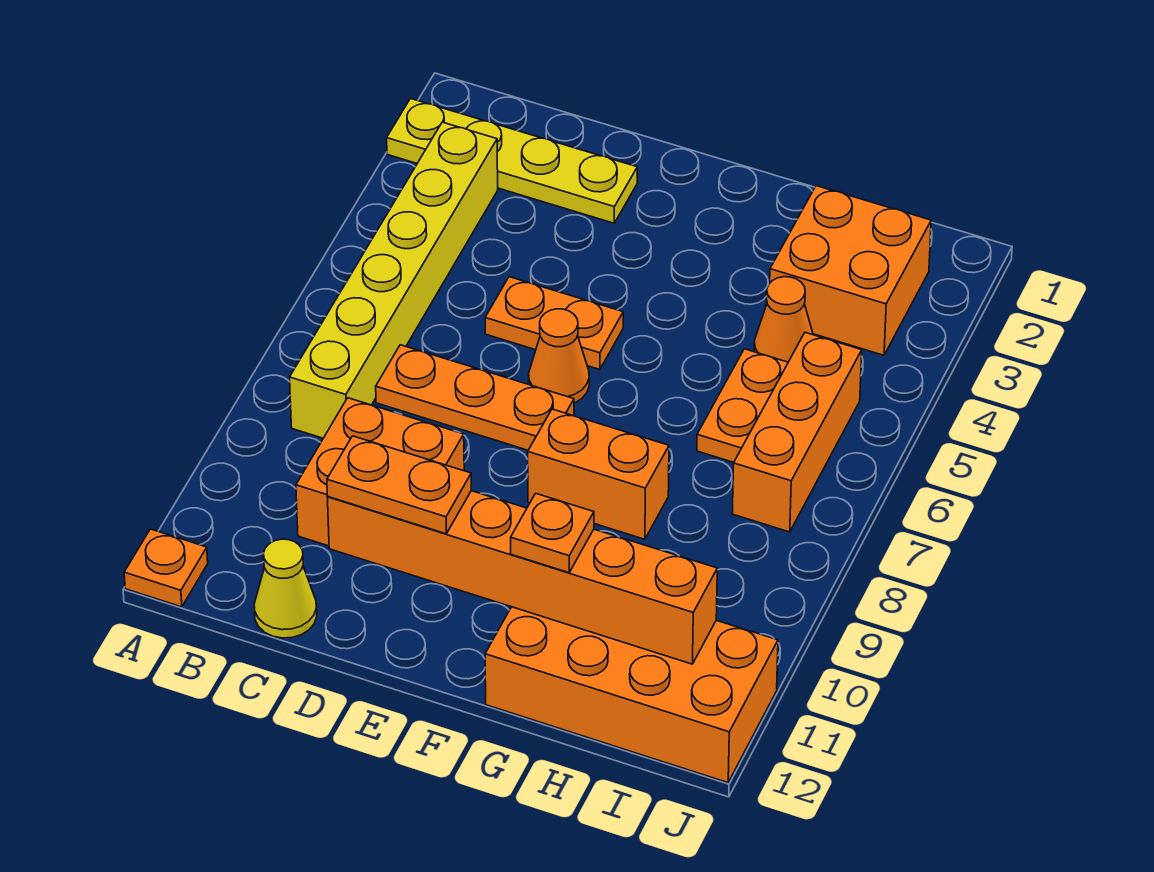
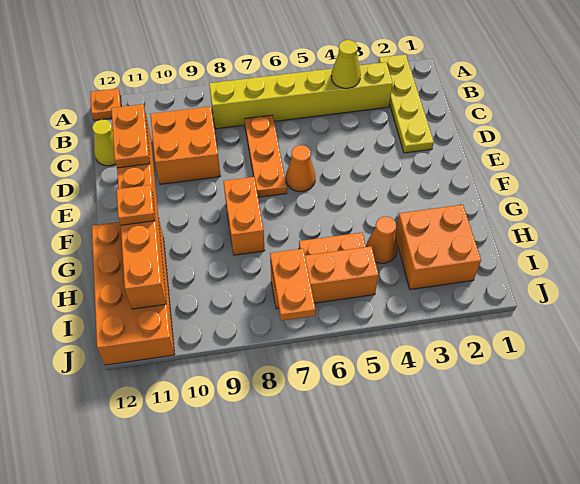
none -> yellow 1x1 cone [331,40,361,88]
orange 1x2 plate [485,277,623,370] -> orange 1x2 plate moved to [270,249,315,321]

